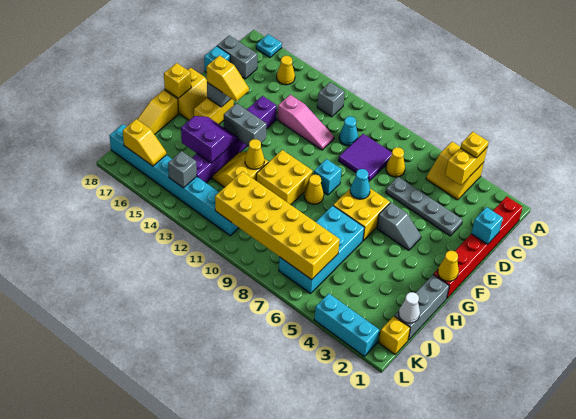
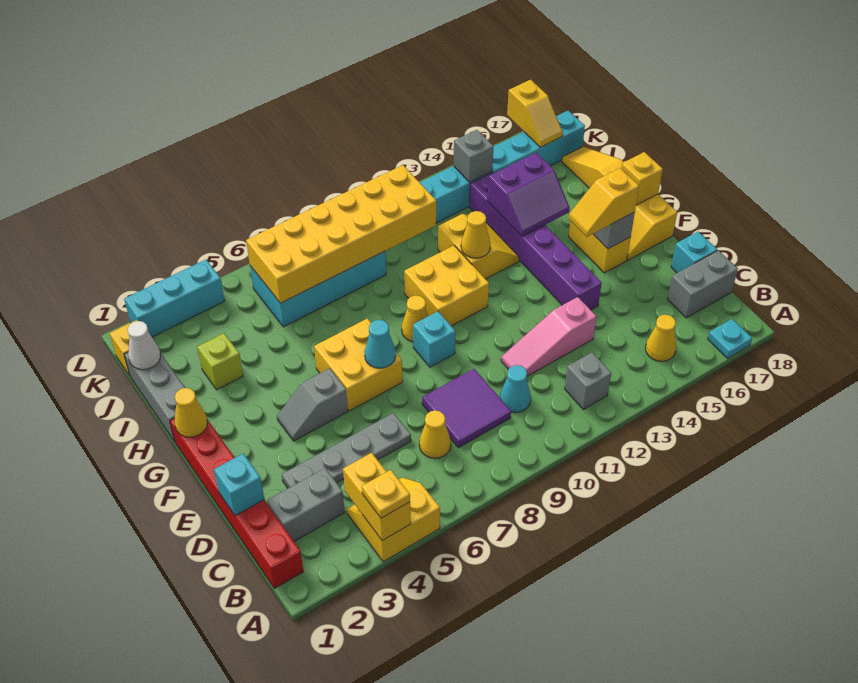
grey 1x2 brick [224,103,267,146] -> grey 1x2 brick moved to [267,468,345,541]
cyan 2x4 brick [279,206,364,294] -> cyan 2x4 brick turned to [250,251,386,327]
none -> lime 1x1 brick [197,333,243,390]
yellow 1x2 slope [123,119,166,166] -> yellow 1x2 slope turned to [507,80,563,147]

